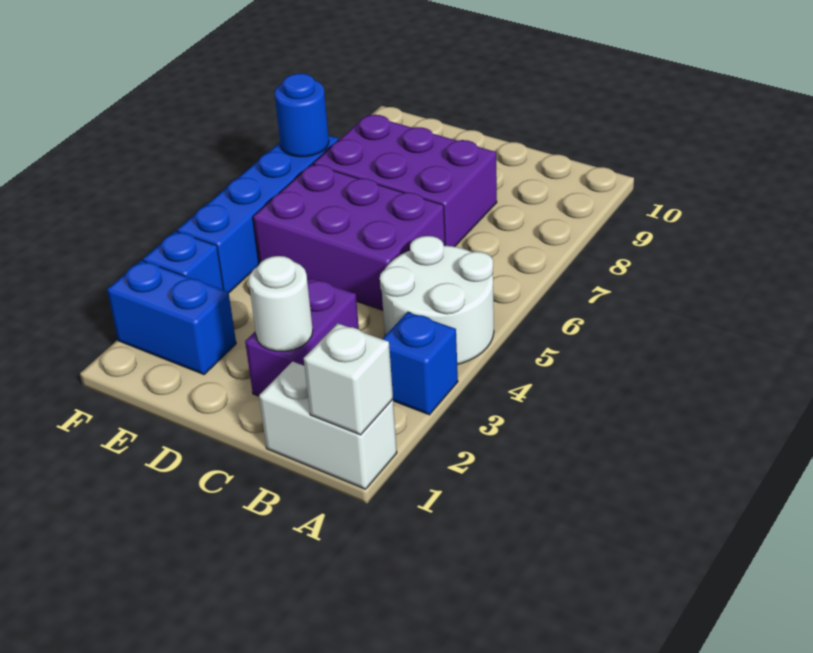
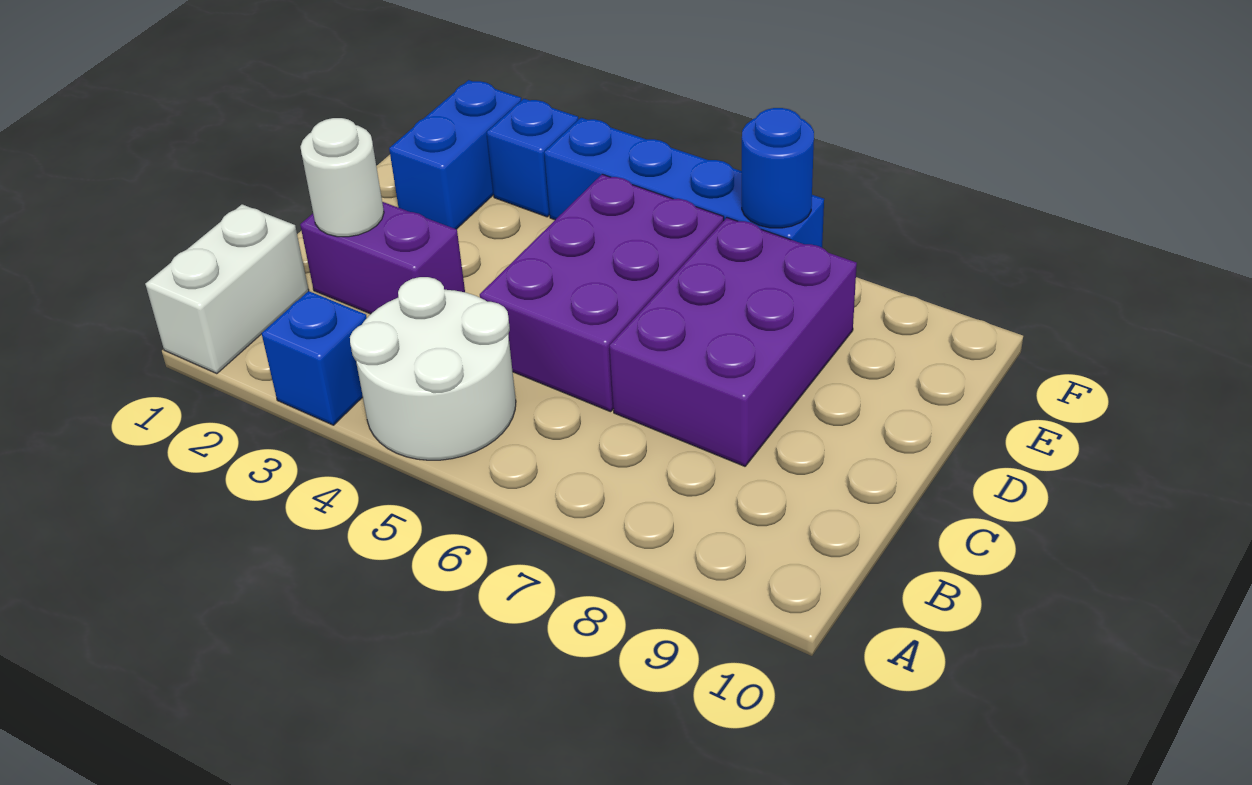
white 1x1 brick [304,323,393,435] -> none

